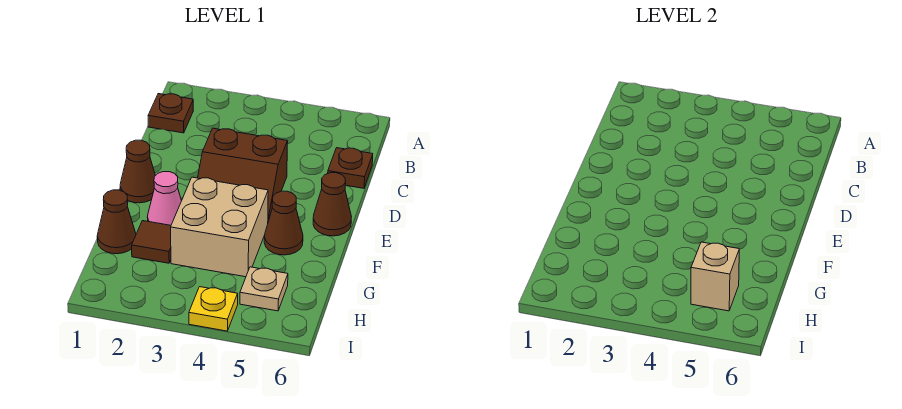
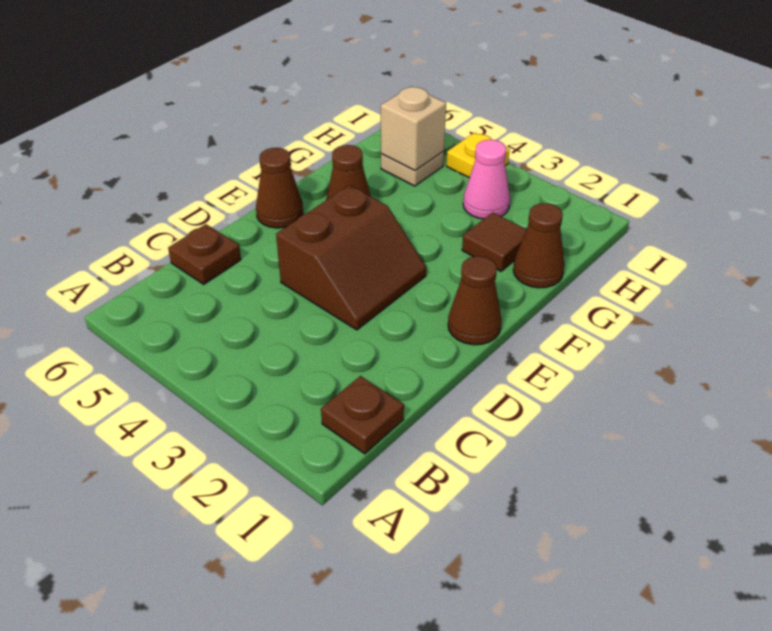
brown 2x2 slope [198,128,288,221] -> brown 2x2 slope turned to [276,185,426,330]
pink 1x1 cone [148,172,182,225] -> pink 1x1 cone moved to [463,140,510,219]
tan 2x2 brick [171,177,268,277] -> none

